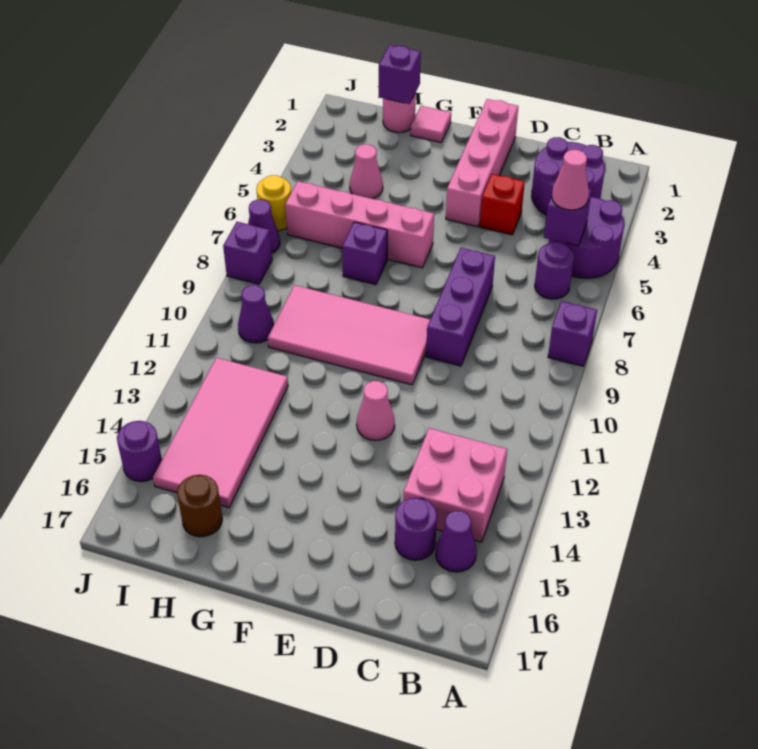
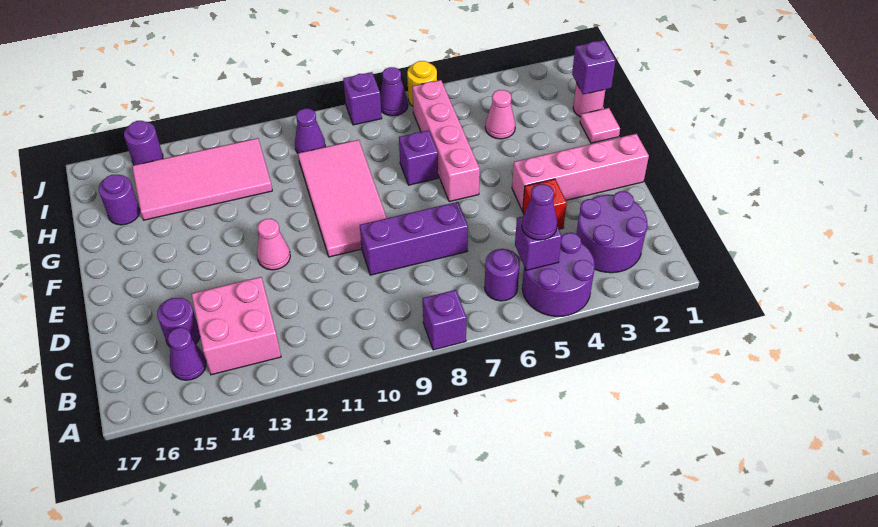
pink 1x1 cone [552,150,589,210] -> purple 1x1 cone [522,184,557,240]
brown 1x1 round brick [177,475,222,537] -> purple 1x1 round brick [99,175,140,225]

